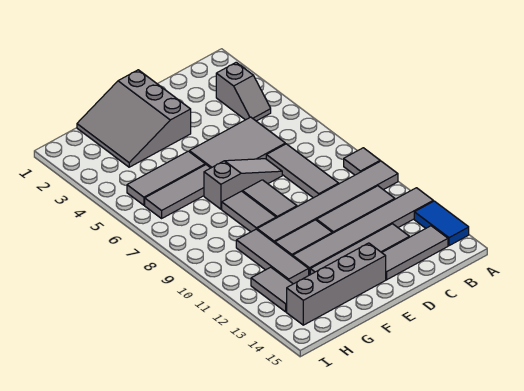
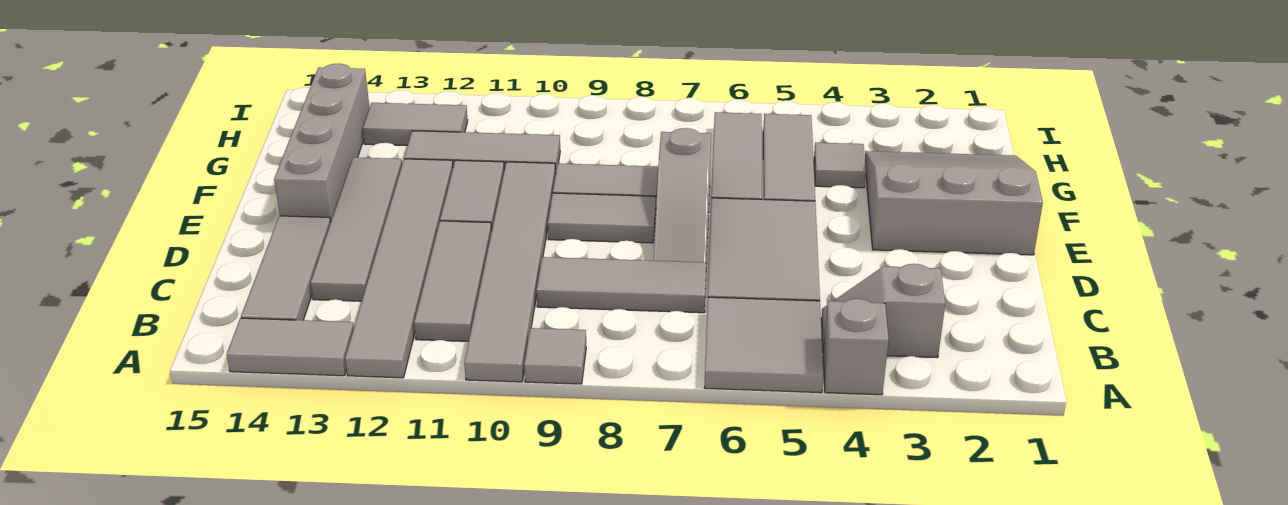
none -> grey 1x1 brick [823,299,889,395]
none -> grey 2x2 tile [705,297,823,393]
blue 1x2 tile [414,201,469,246] -> grey 1x2 tile [227,318,354,376]
none -> grey 1x1 tile [814,143,866,188]

